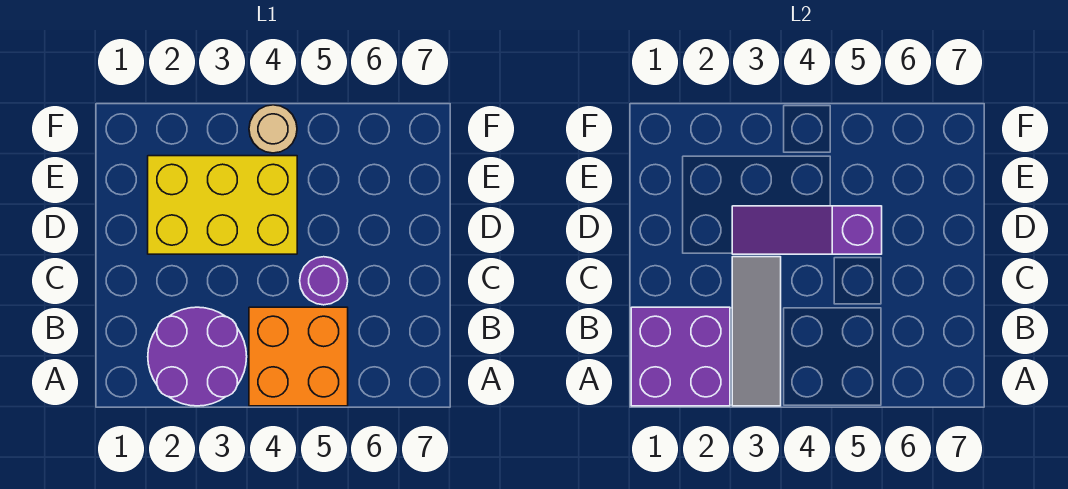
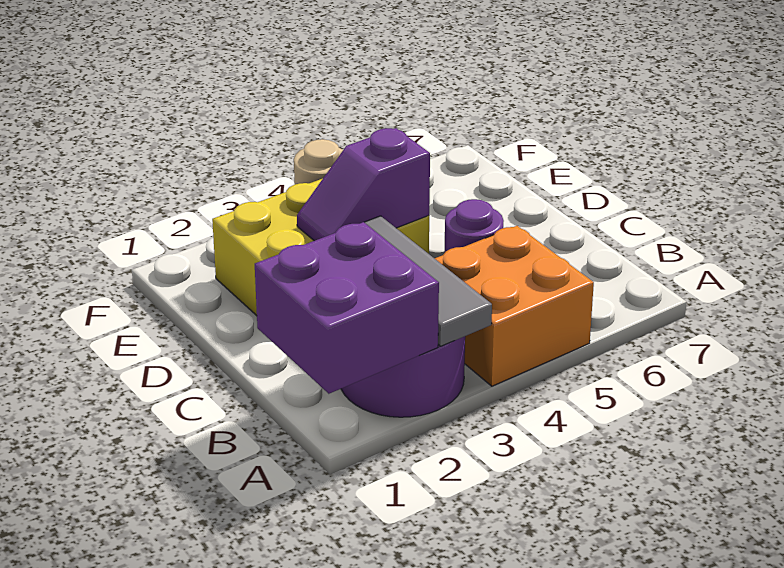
purple 1x3 slope [732,206,882,254] -> purple 1x2 slope [297,128,430,241]

